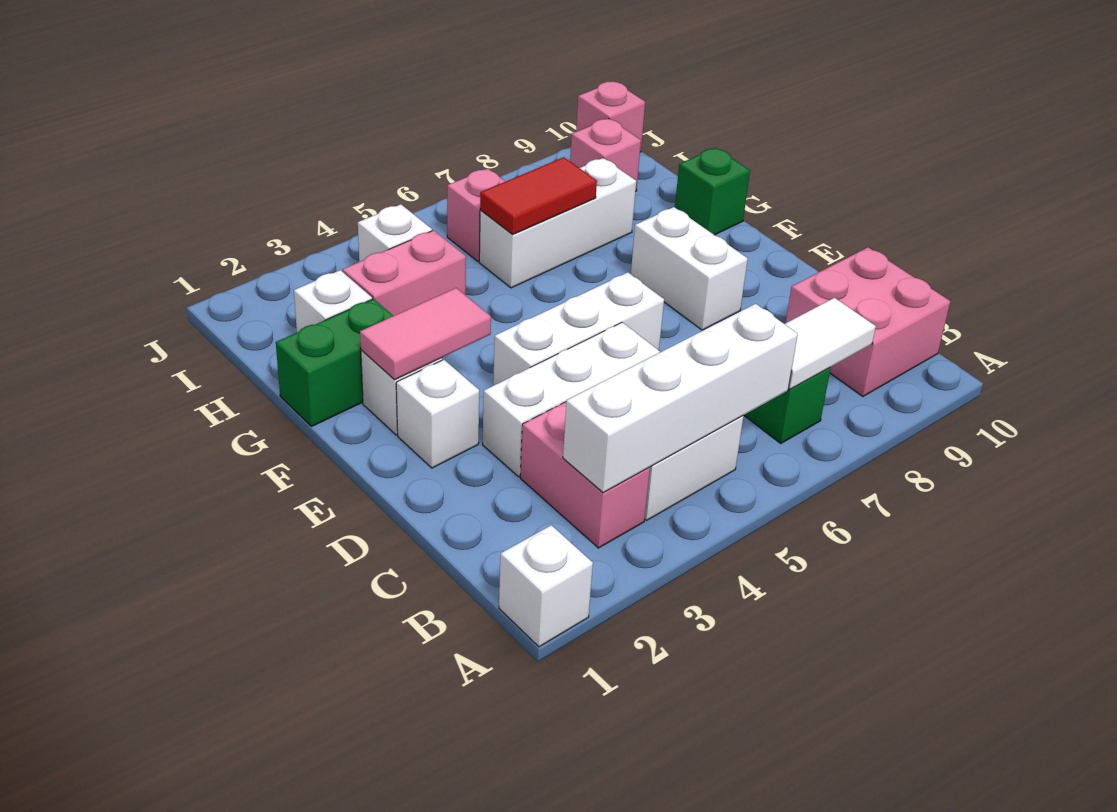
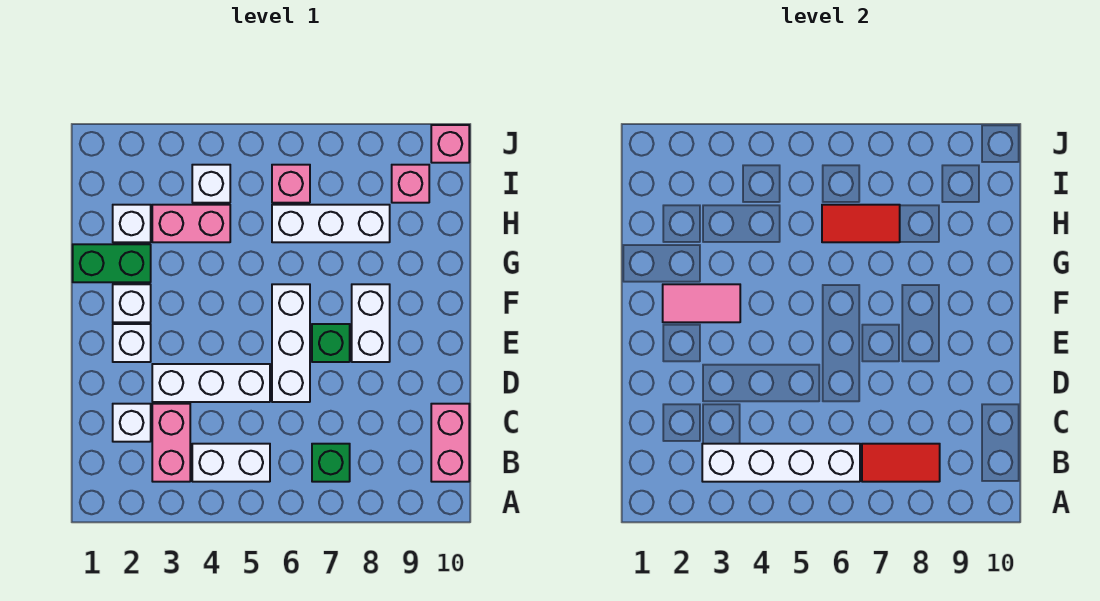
white 1x1 brick [499,525,593,647] -> white 1x1 brick moved to [113,404,151,442]
white 1x2 tile [785,298,876,389] -> red 1x2 tile [862,444,940,482]
pink 2x2 brick [786,247,950,397] -> pink 1x2 brick [431,404,469,482]
white 1x3 brick [493,272,664,385] -> white 1x3 brick turned to [272,284,310,402]
green 1x1 brick [675,148,750,235] -> green 1x1 brick moved to [312,324,350,362]

